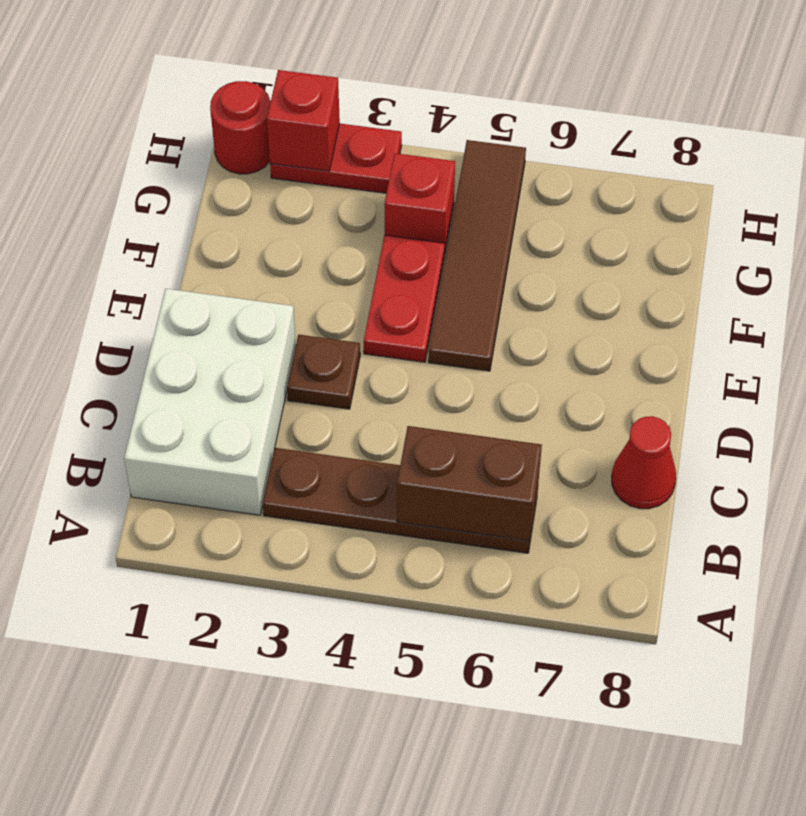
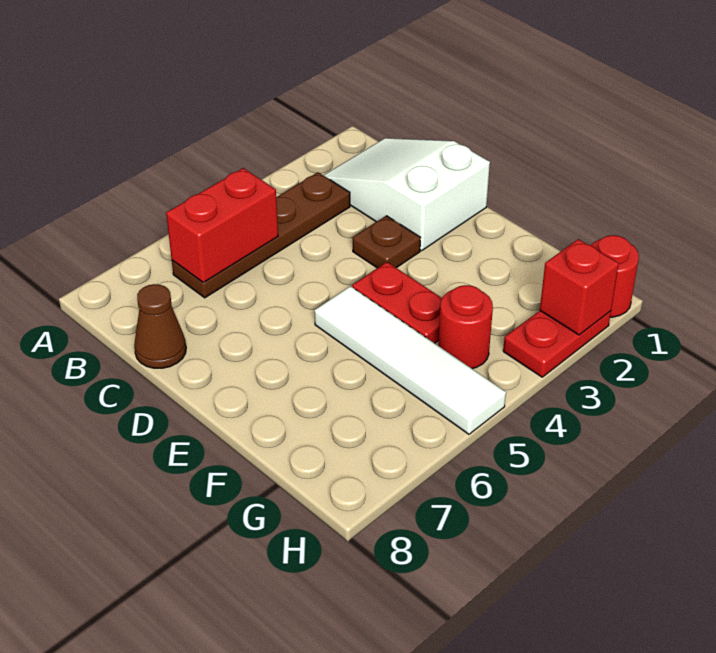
white 2x3 brick [124,289,296,515] -> white 2x3 slope [324,138,490,251]
brown 1x2 brick [397,426,542,541] -> red 1x2 brick [166,168,278,282]
red 1x1 cone [612,416,676,509] -> brown 1x1 cone [134,284,186,368]
brown 1x4 tile [428,140,526,371] -> white 1x4 tile [315,286,506,434]
red 1x1 brick [384,153,455,251] -> red 1x1 round brick [438,285,493,369]

